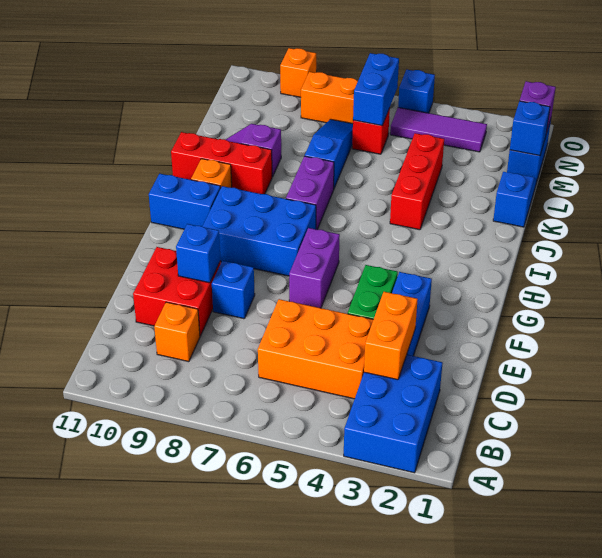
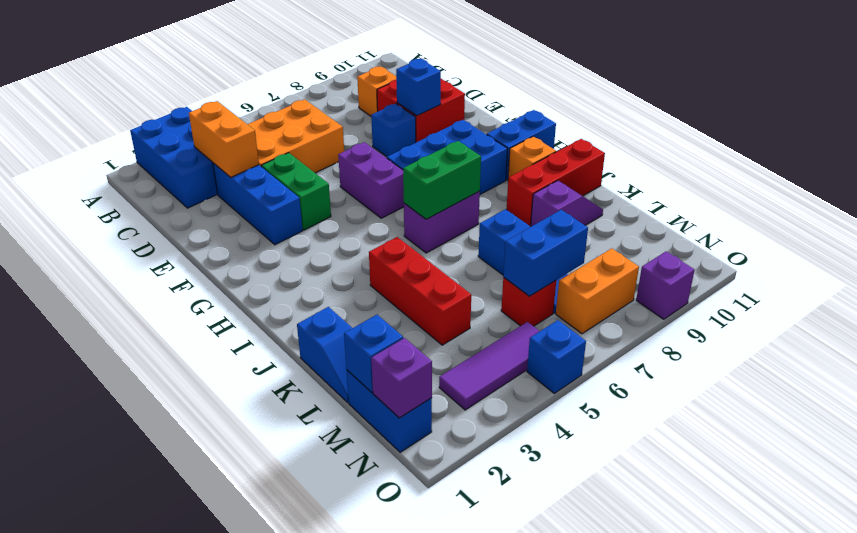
none -> green 1x2 brick [403,141,481,219]
purple 1x2 brick [286,156,334,230] -> purple 1x2 brick turned to [404,191,480,253]
blue 1x2 brick [353,53,399,126] -> blue 1x2 brick turned to [503,210,588,296]
orange 1x1 brick [280,48,316,97] -> purple 1x1 brick [636,251,694,319]

